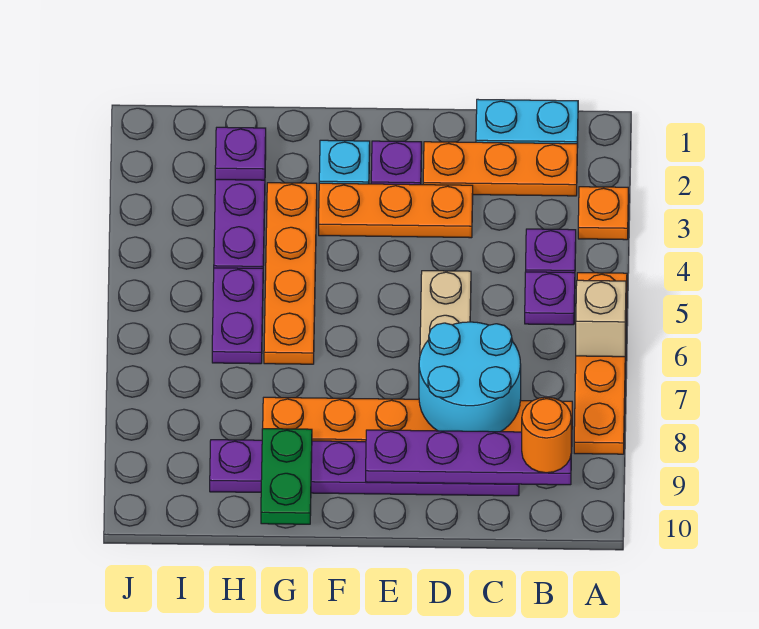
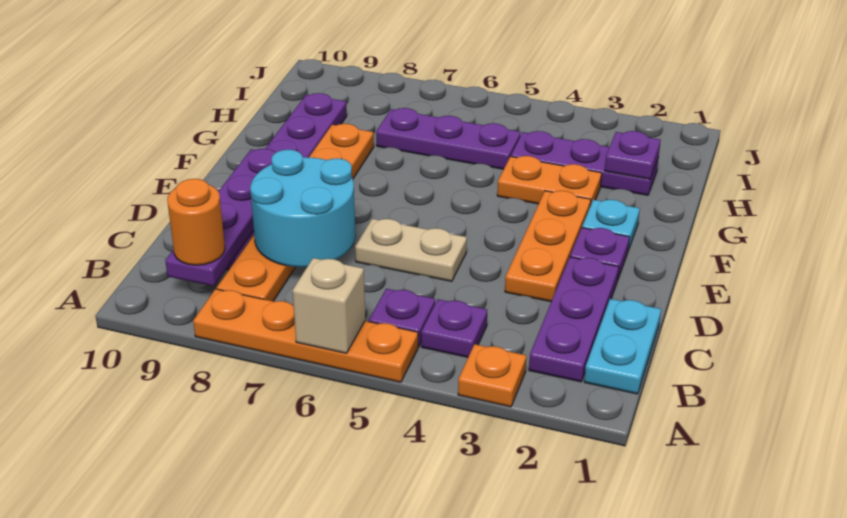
orange 1x3 plate [423,142,577,196] -> purple 1x3 plate [529,257,619,382]
orange 1x4 plate [264,183,317,364] -> orange 1x2 plate [497,156,602,206]
green 1x2 plate [261,429,312,524] -> none
purple 1x2 plate [212,268,263,364] -> purple 1x3 plate [376,108,521,169]

